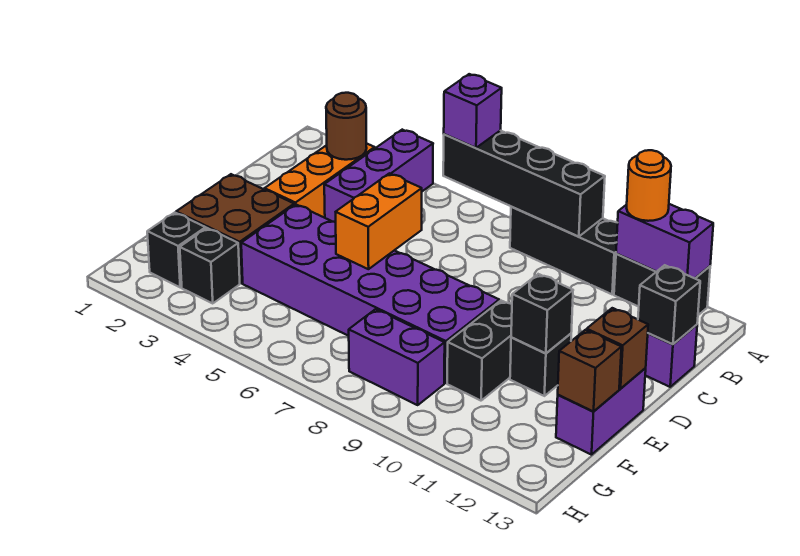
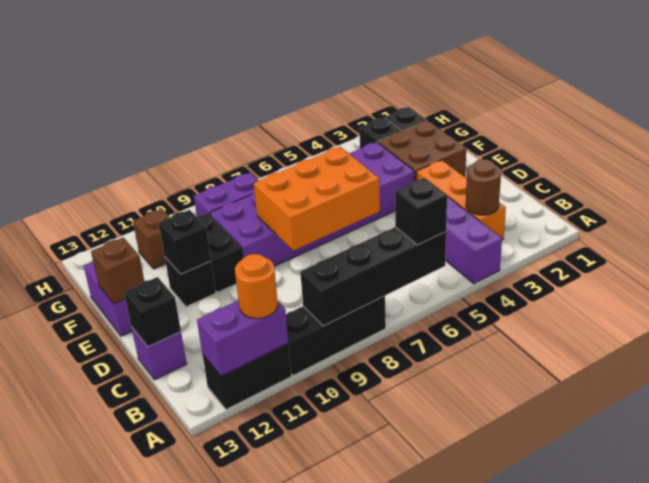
purple 1x1 brick [444,74,502,148] -> black 1x1 brick [395,178,447,245]
orange 1x2 brick [336,173,422,269] -> orange 2x3 brick [254,147,380,251]
brown 1x1 brick [558,330,621,412] -> brown 1x1 brick moved to [133,209,170,269]

